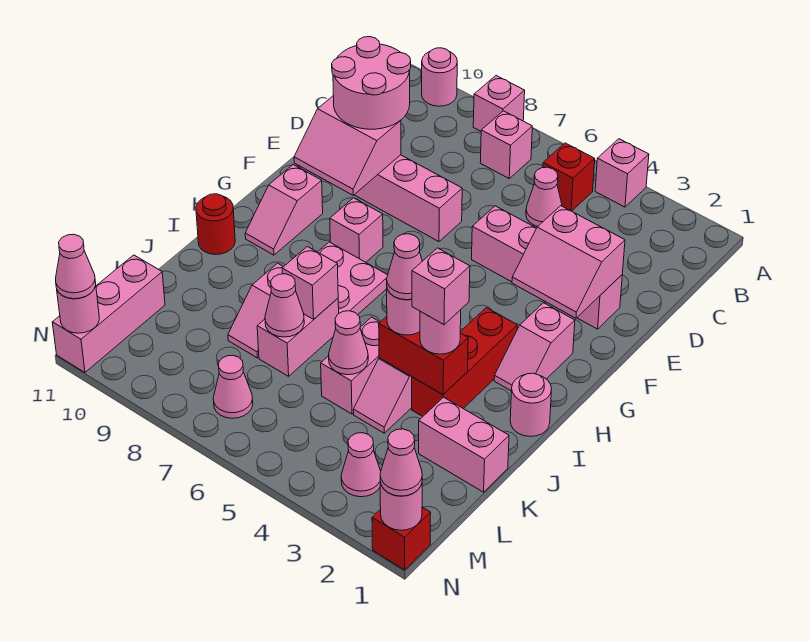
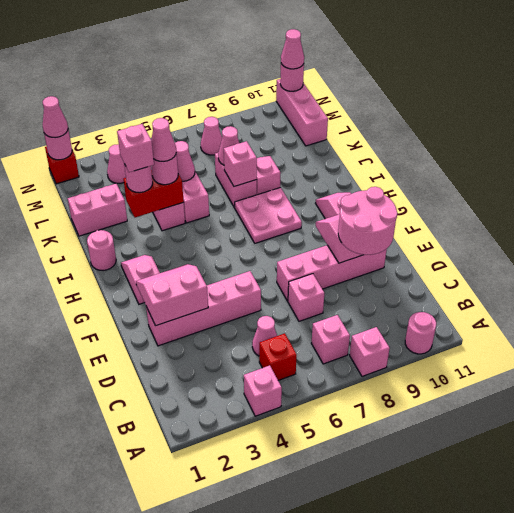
pink 1x1 brick [330,198,383,262] -> pink 1x1 brick moved to [288,274,324,321]
red 1x3 brick [412,308,517,417] -> none
red 1x1 round brick [196,194,235,255] -> none

